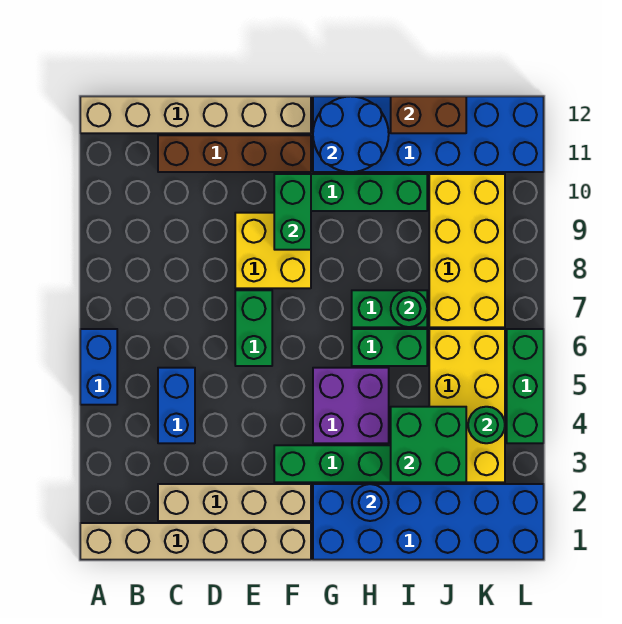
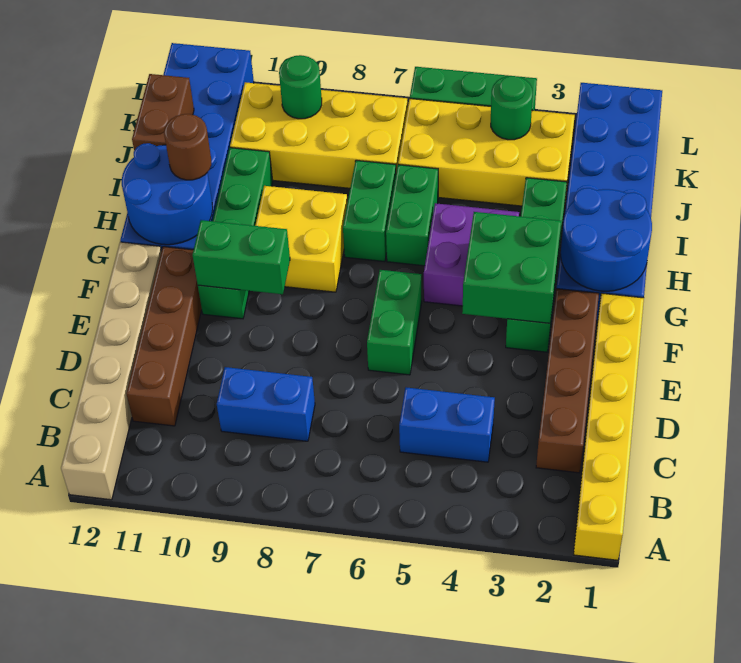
tan 1x6 brick [80,523,311,560] -> yellow 1x6 brick [574,293,644,560]
blue 1x2 brick [80,329,117,405] -> blue 1x2 brick moved to [217,367,315,441]
tan 1x4 brick [158,484,311,521] -> brown 1x4 brick [536,289,599,473]
green 1x2 brick [235,290,272,366] -> green 1x2 brick turned to [367,270,422,375]
yellow 2x2 brick [235,213,311,288] -> yellow 2x2 brick moved to [255,186,348,292]
blue 1x1 round brick [352,484,389,521] -> blue 2x2 round brick [561,188,652,291]
none -> brown 1x1 round brick [164,114,211,180]
green 2x2 brick [391,407,466,482] -> green 2x2 brick moved to [462,212,561,323]
green 1x1 round brick [391,290,427,327] -> green 1x1 round brick moved to [279,55,322,119]

